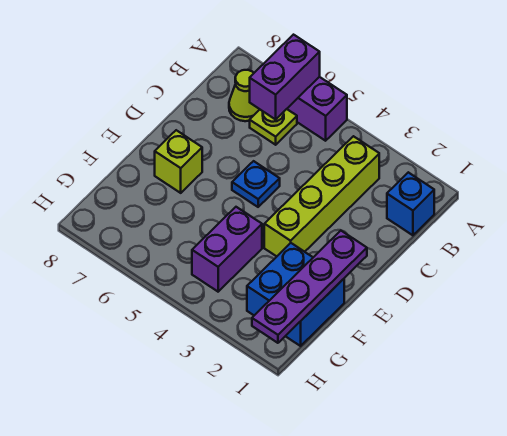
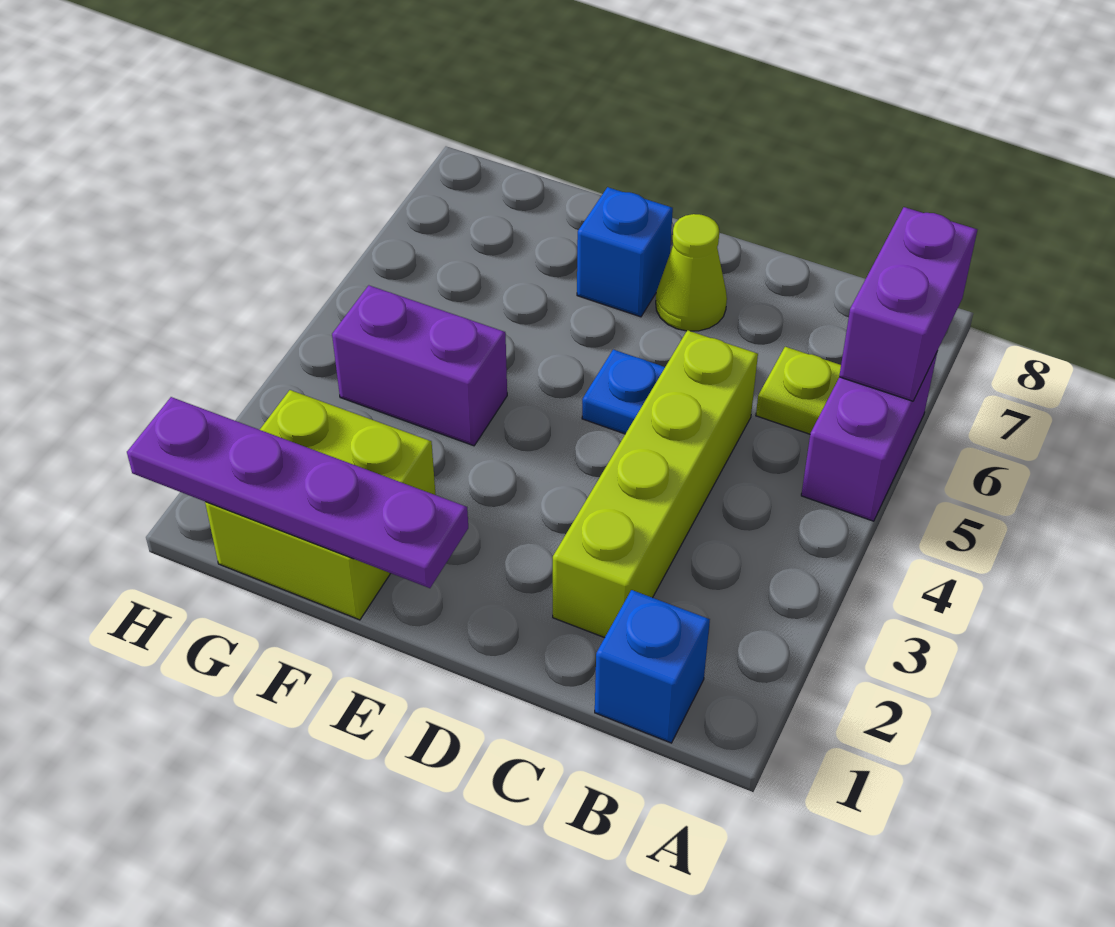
purple 1x2 brick [250,35,320,119] -> purple 1x2 brick turned to [839,207,977,401]
lime 1x4 brick [264,136,379,256] -> lime 1x4 brick turned to [553,330,758,638]
lime 1x1 cone [229,70,260,121] -> lime 1x1 cone moved to [656,214,727,331]
lime 1x1 brick [155,130,202,193] -> blue 1x1 brick [577,187,673,317]
blue 2x2 brick [247,243,344,346] -> lime 2x2 brick [205,390,436,620]

